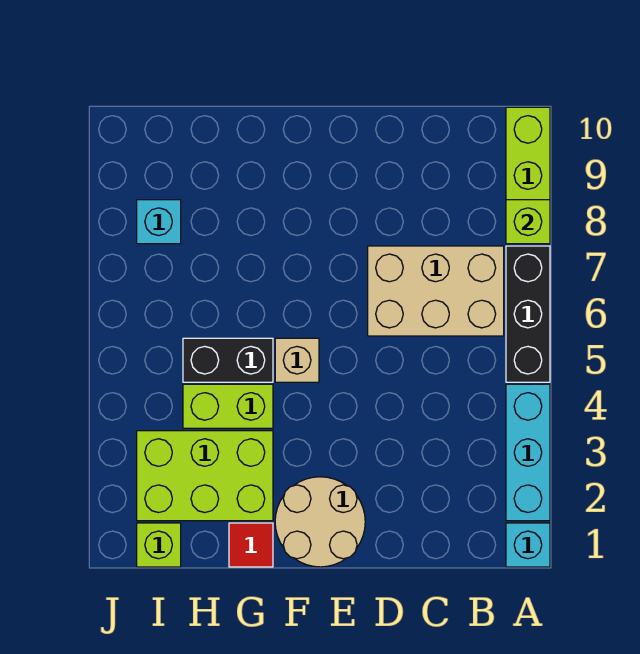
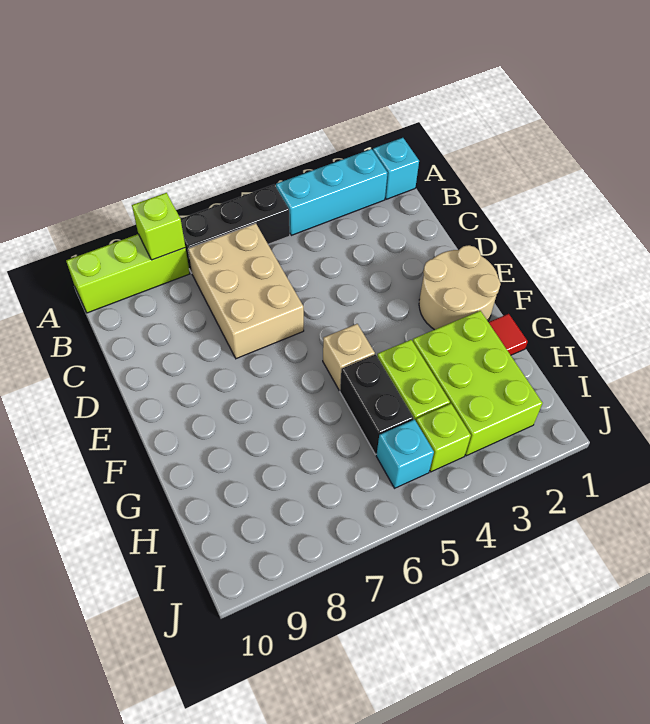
lime 1x1 brick [137,523,181,567] -> lime 1x1 brick moved to [416,404,471,472]
cyan 1x1 brick [137,200,181,244] -> cyan 1x1 brick moved to [376,419,434,488]

